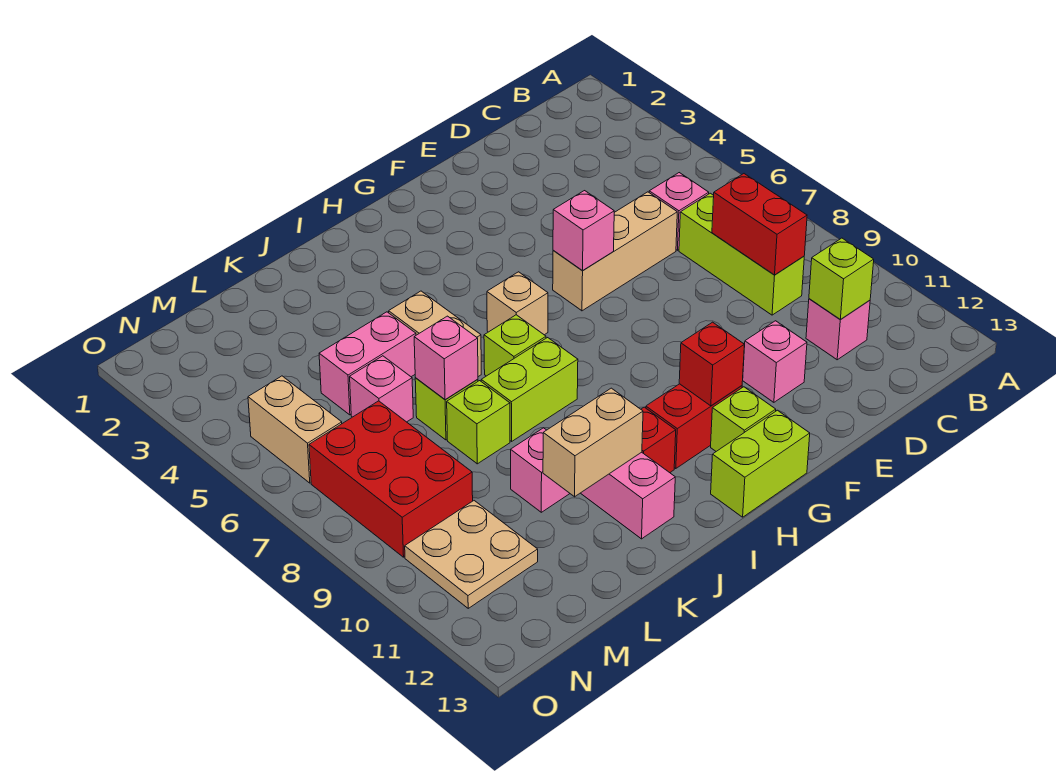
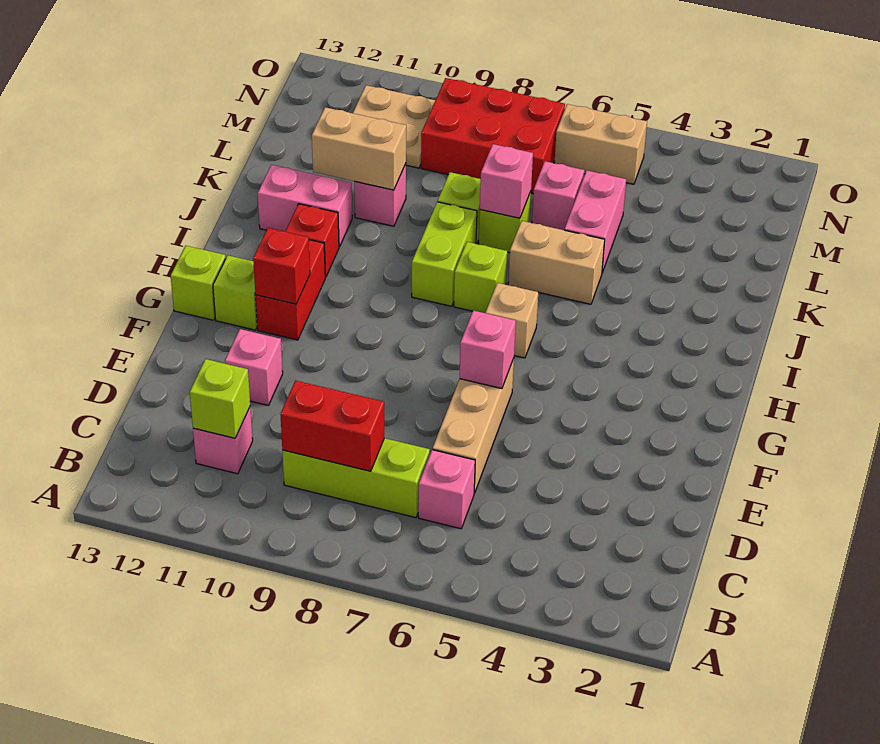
lime 1x2 brick [711,410,810,517] -> lime 1x1 brick [171,246,226,320]
tan 1x2 brick [543,388,643,497] -> tan 1x2 brick turned to [312,107,406,190]

